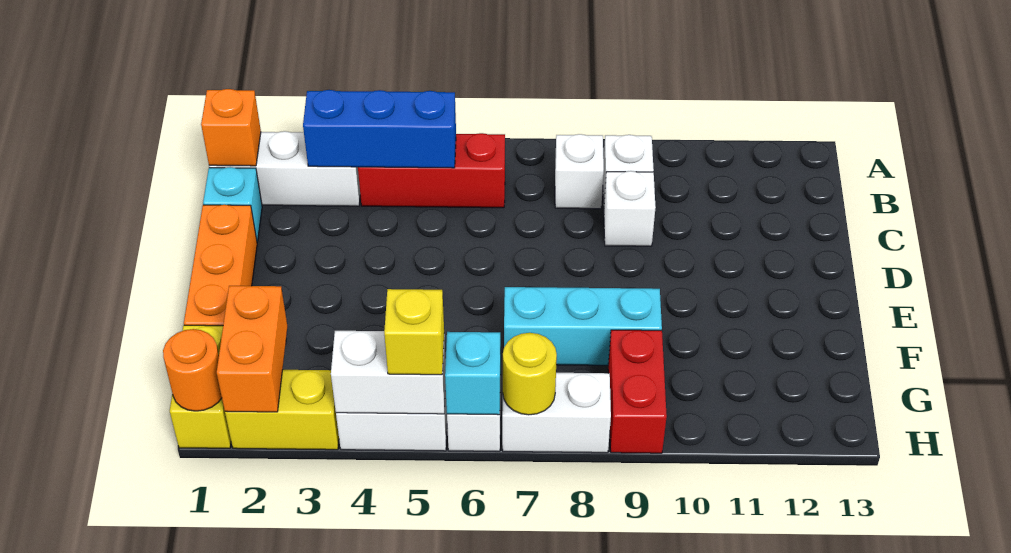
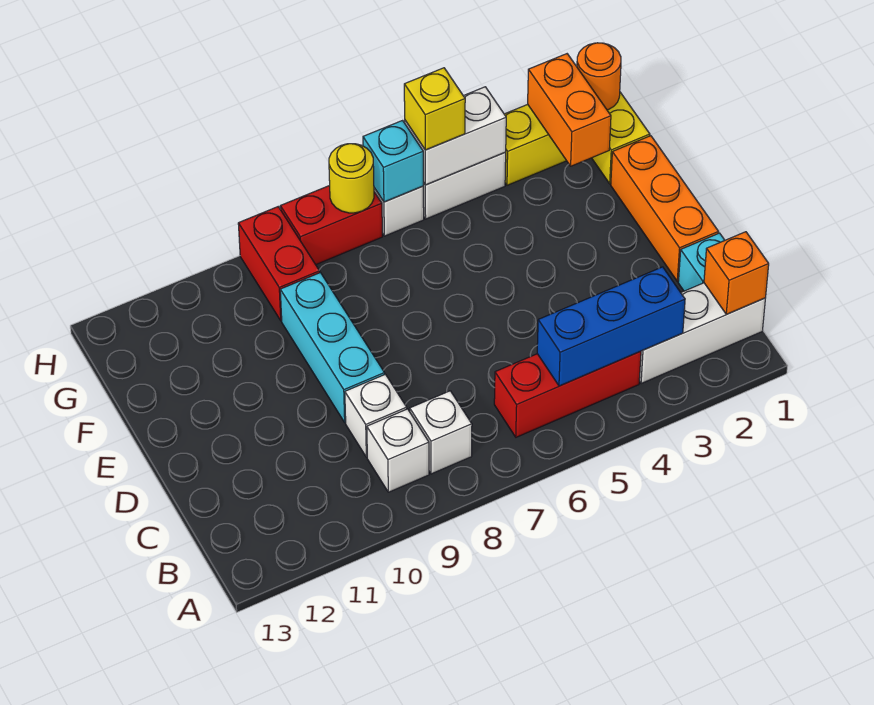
cyan 1x3 brick [504,287,662,365] -> cyan 1x3 brick turned to [280,273,385,423]
white 1x2 brick [502,373,611,453] -> red 1x2 brick [280,185,382,265]

